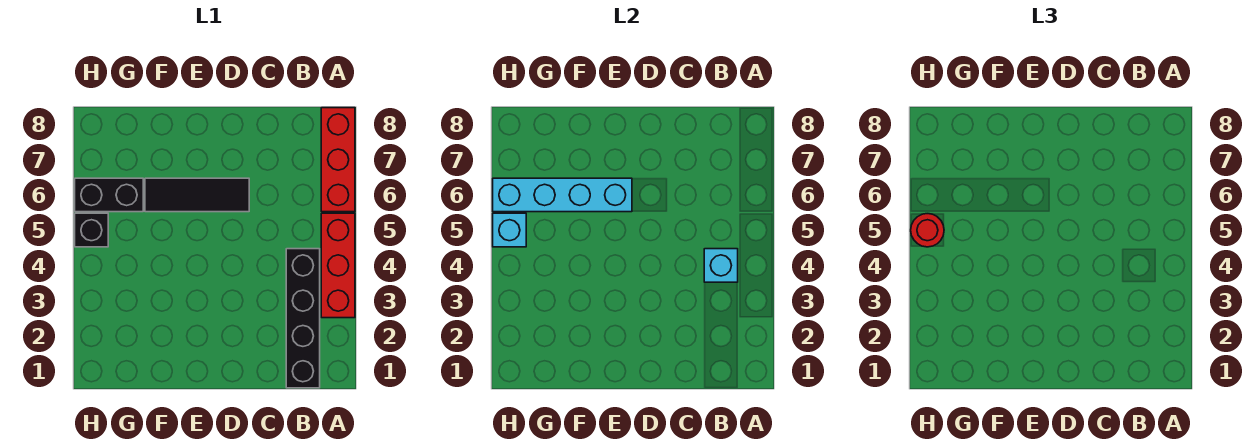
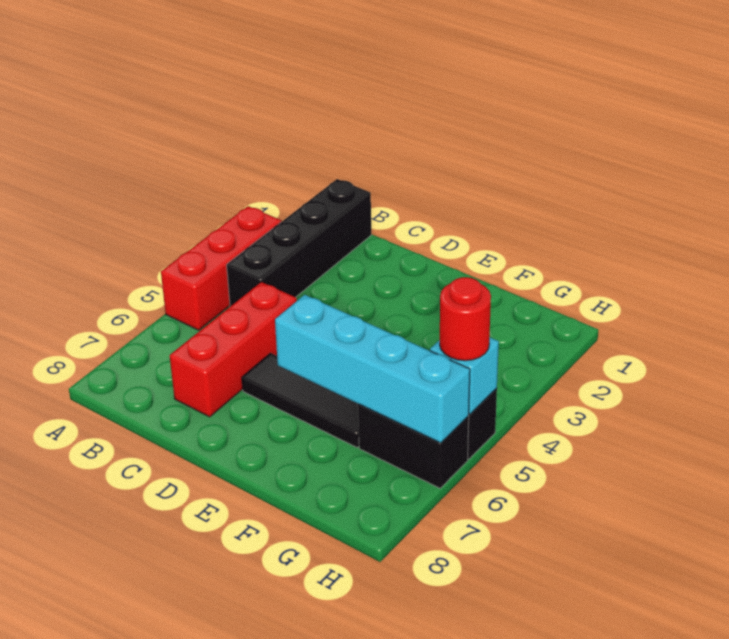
red 1x3 brick [321,108,355,212] -> red 1x3 brick moved to [170,282,297,417]
cyan 1x1 brick [704,249,738,282] -> none

